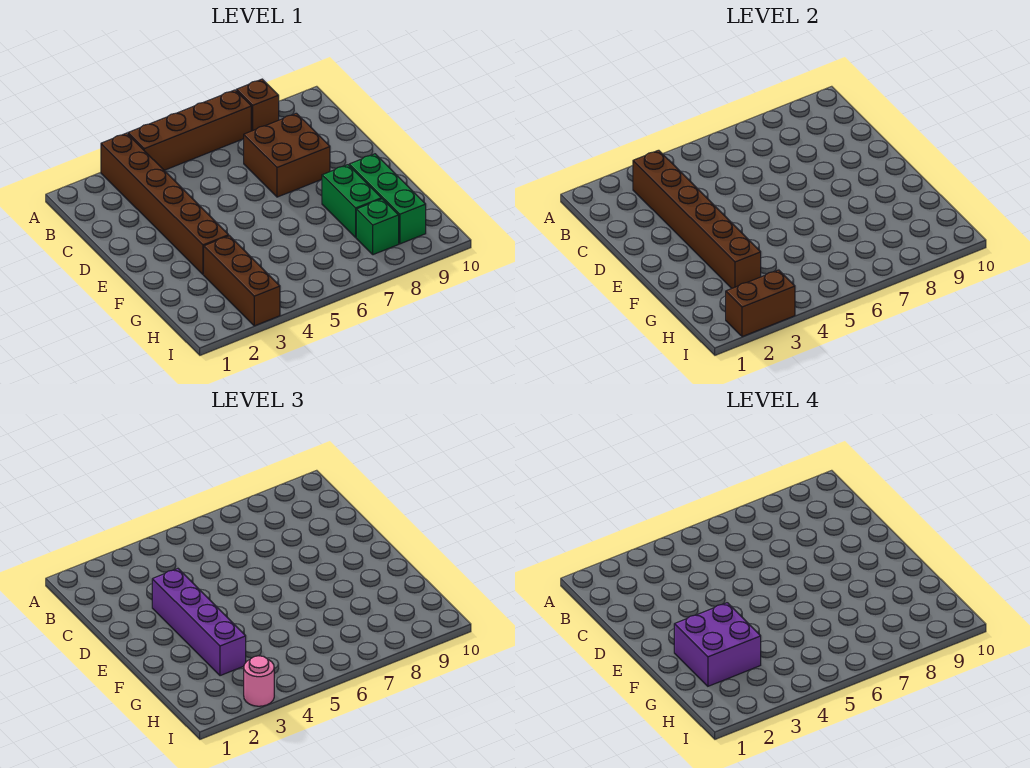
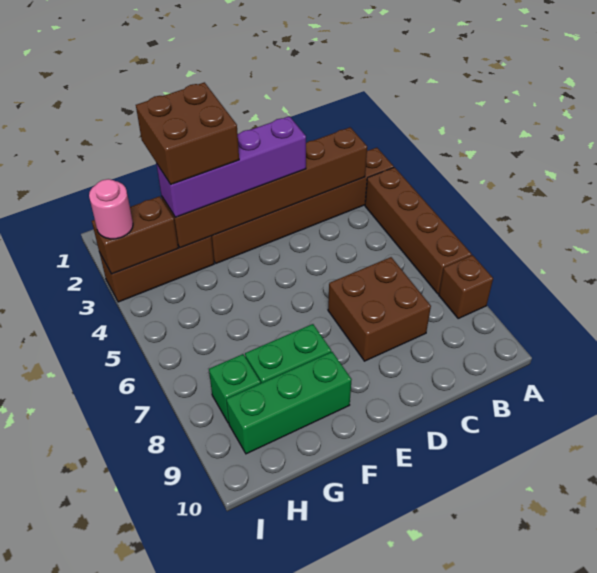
purple 2x2 brick [674,603,761,686] -> brown 2x2 brick [136,82,239,184]
brown 1x2 brick [726,270,795,337] -> brown 1x2 brick turned to [92,196,178,274]

